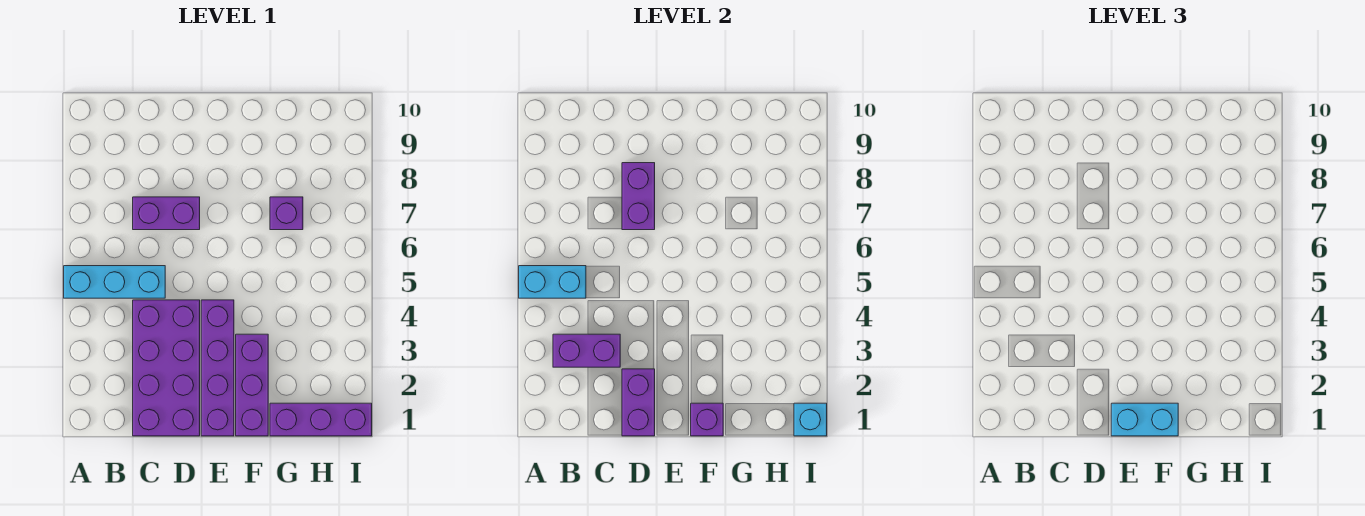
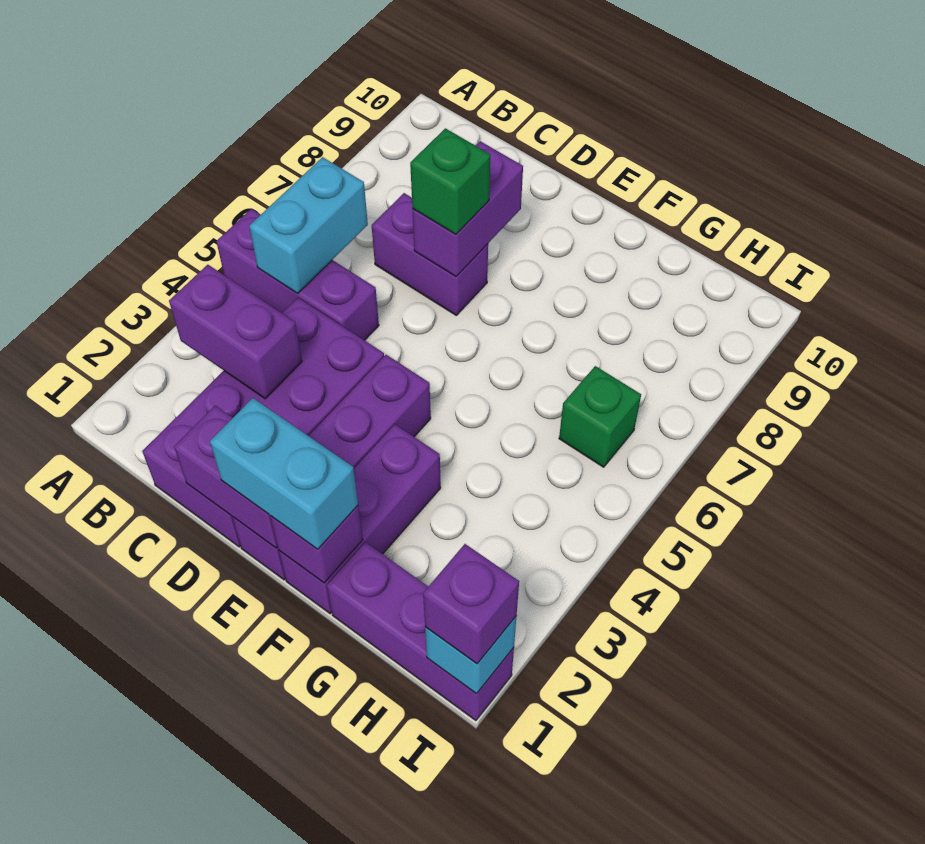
cyan 1x3 brick [64,266,165,298] -> purple 1x3 brick [216,209,379,340]
cyan 1x2 brick [519,266,586,298] -> cyan 1x2 brick turned to [249,157,368,294]
purple 1x2 brick [622,369,655,436] -> purple 1x2 brick turned to [174,406,278,548]
none -> green 1x1 brick [410,128,490,235]
purple 1x1 brick [270,197,303,230] -> purple 1x1 brick moved to [423,544,519,664]
none -> green 1x1 brick [559,366,641,467]

